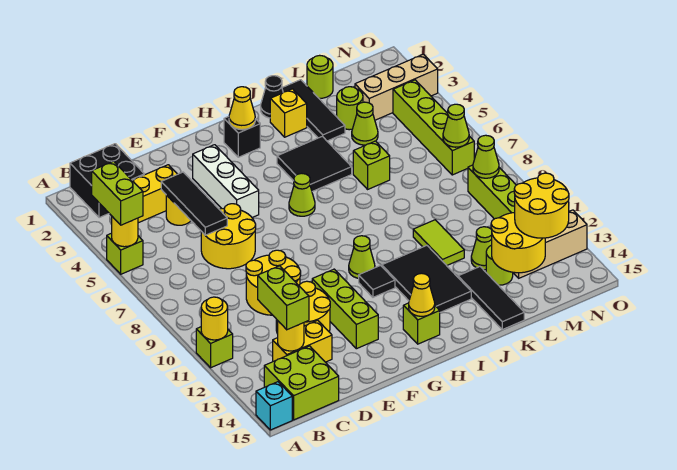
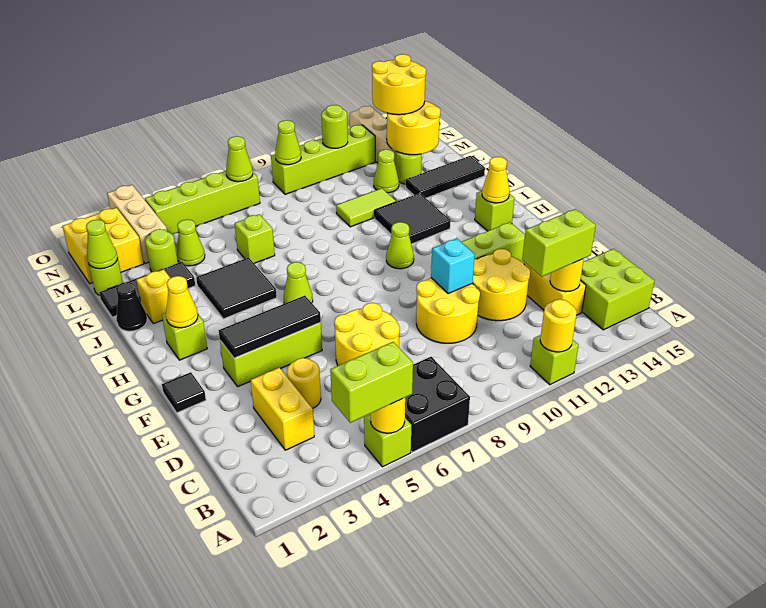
cyan 1x1 brick [256,382,292,430] -> cyan 1x1 brick moved to [431,238,475,294]
black 2x2 brick [70,144,144,218] -> black 2x2 brick moved to [405,357,470,452]
black 1x3 tile [161,172,227,235] -> black 1x3 tile moved to [219,296,321,358]
white 1x3 brick [193,145,259,217] -> lime 1x3 brick [220,322,322,387]
black 1x1 brick [224,116,260,157] -> lime 1x1 brick [162,313,207,360]
black 1x1 tile [359,265,395,297] -> black 1x1 tile moved to [162,372,206,413]
black 2x3 tile [382,246,471,312] -> black 2x2 tile [375,193,450,244]
none -> lime 1x1 cone [86,220,118,269]
none -> yellow 2x2 brick [63,208,144,284]
none -> lime 1x1 round brick [321,105,348,148]

